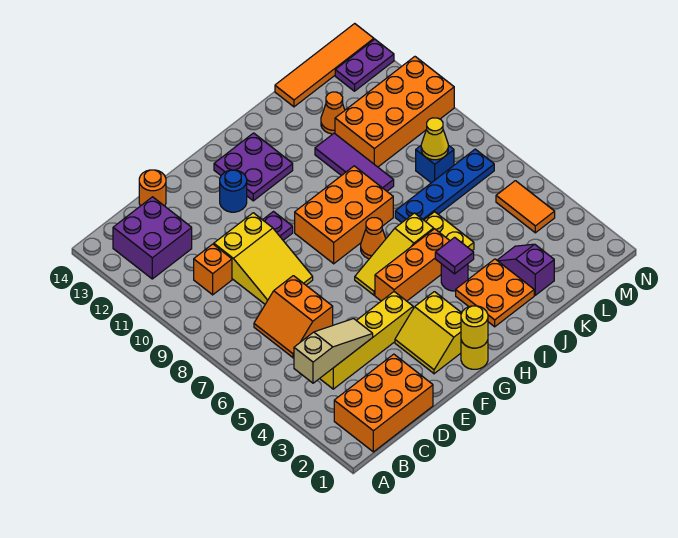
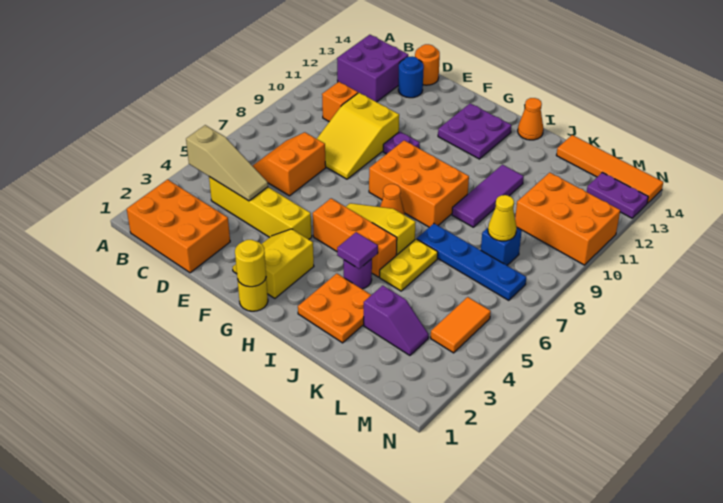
blue 1x1 round brick [220,170,247,212] -> blue 1x1 round brick moved to [398,57,424,98]
purple 1x2 slope [497,244,554,295] -> purple 1x2 slope turned to [364,286,429,355]
orange 2x4 brick [335,57,454,167] -> orange 2x3 brick [515,173,620,265]
orange 1x1 cone [321,92,345,134] -> orange 1x1 cone moved to [518,98,543,140]

